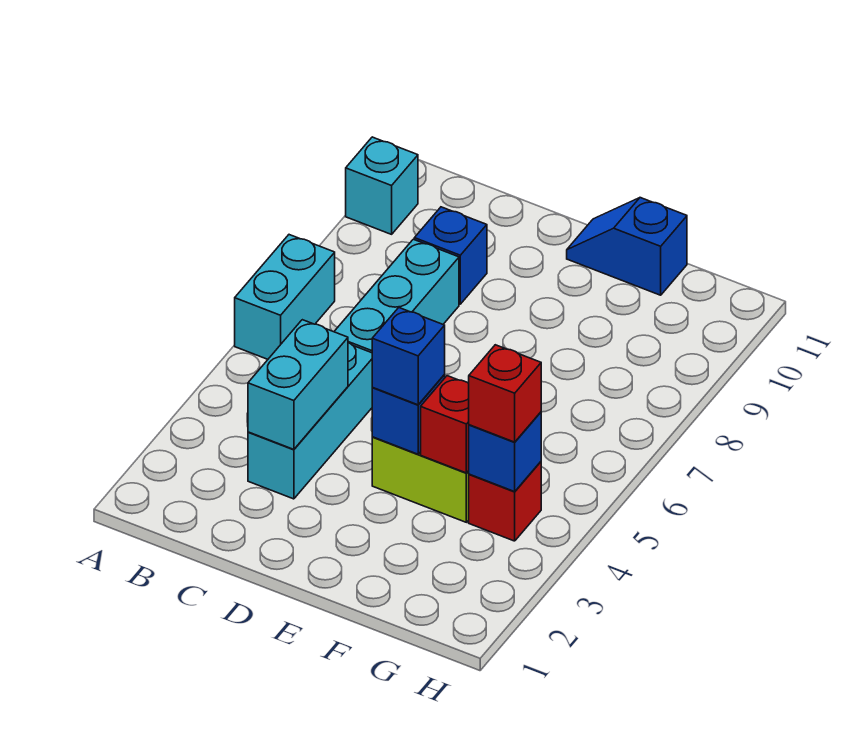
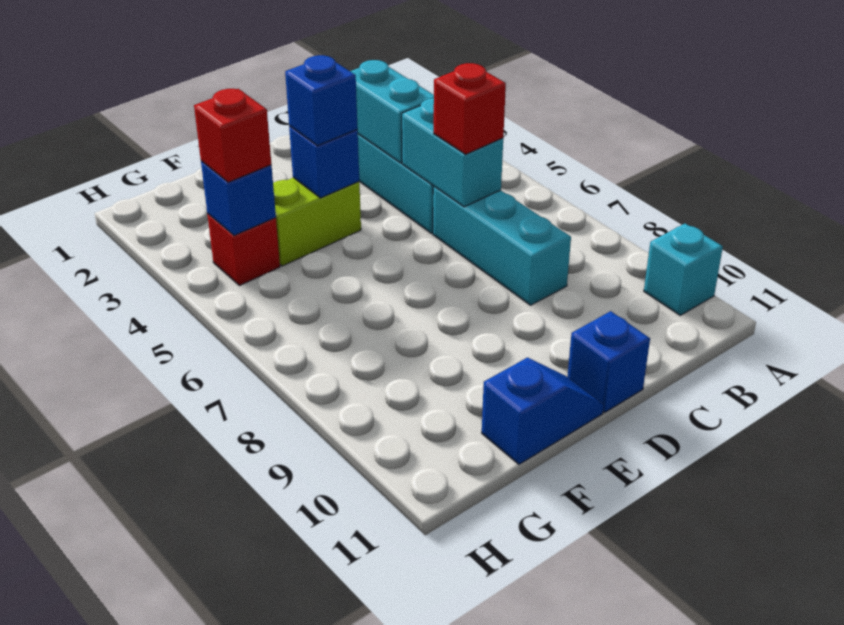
cyan 1x2 brick [235,235,335,359] -> cyan 1x2 brick moved to [402,98,503,207]
blue 1x1 brick [414,207,487,304] -> blue 1x1 brick moved to [567,311,650,412]
red 1x1 brick [421,376,469,473] -> red 1x1 brick moved to [434,63,506,154]

